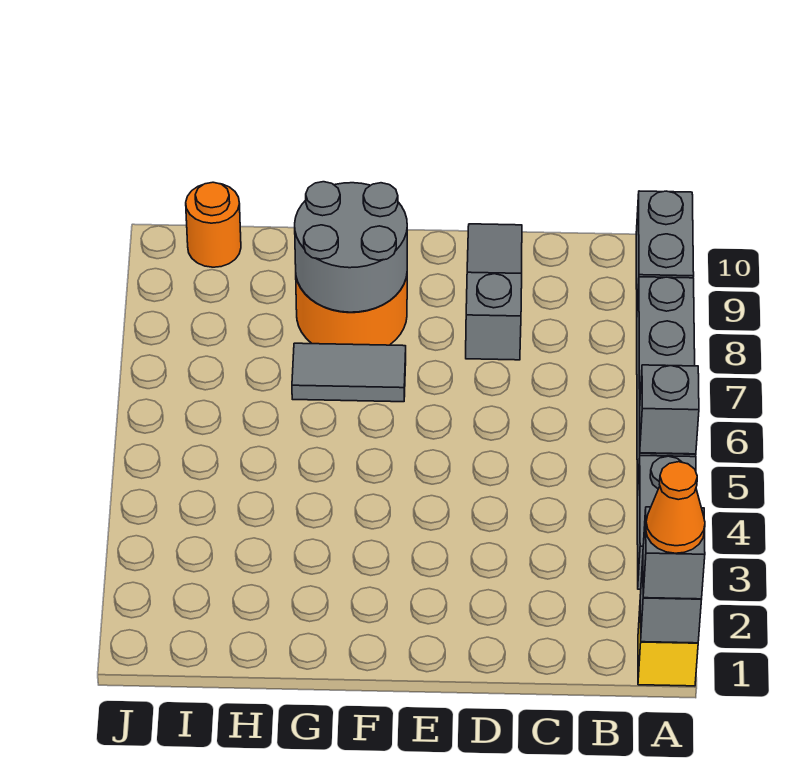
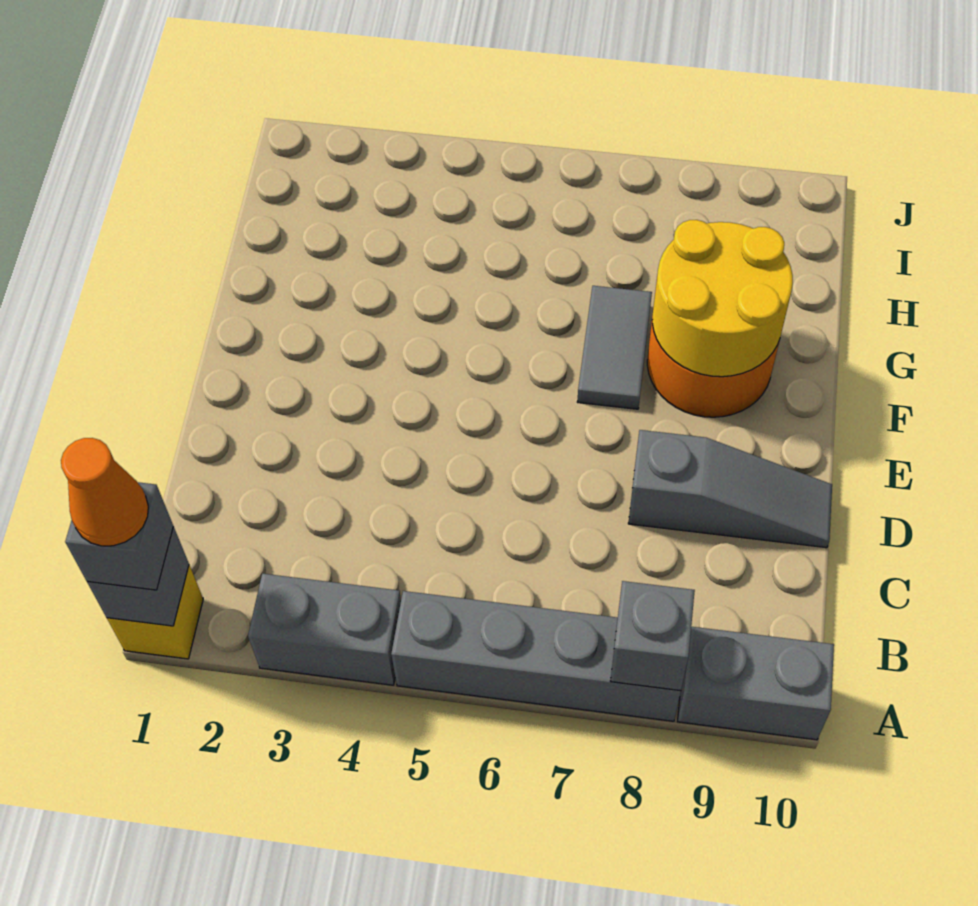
grey 1x1 brick [640,365,699,454] -> grey 1x1 brick moved to [611,581,695,691]
grey 2x2 round brick [295,182,407,312] -> yellow 2x2 round brick [652,220,793,377]
orange 1x1 round brick [186,182,241,267] -> none

